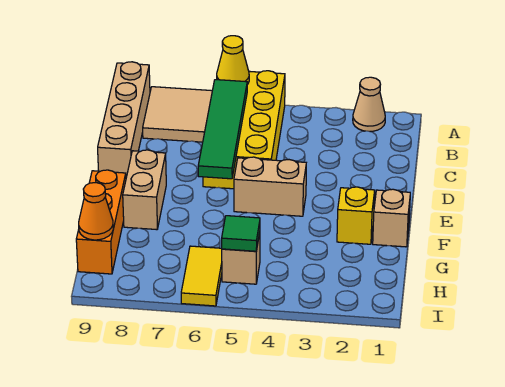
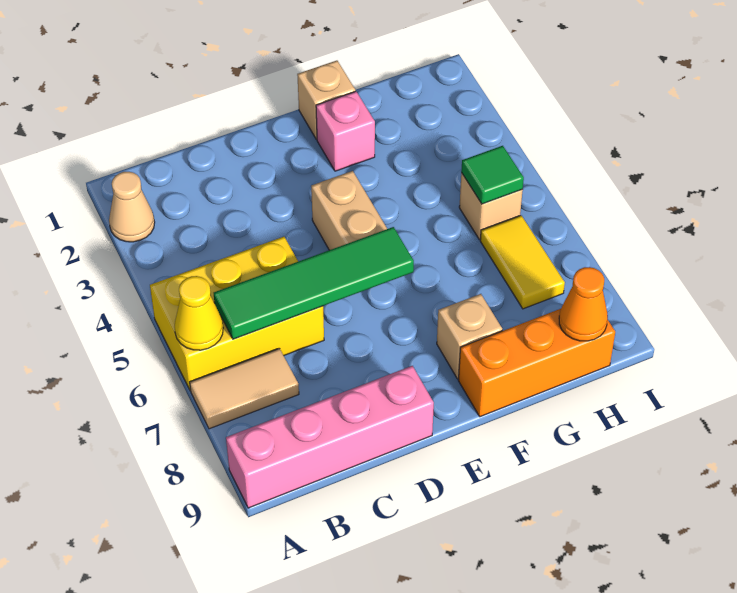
yellow 2x4 brick [203,71,285,189] -> yellow 2x3 brick [150,237,324,391]
tan 2x2 tile [143,87,212,142] -> tan 1x2 tile [190,348,299,429]
tan 1x4 brick [98,62,150,177] -> pink 1x4 brick [226,366,434,508]
tan 1x2 brick [123,150,166,230] -> tan 1x1 brick [437,294,502,379]
yellow 1x1 brick [337,187,375,244] -> pink 1x1 brick [316,91,375,171]
yellow 1x2 tile [181,246,222,306] -> yellow 1x2 tile turned to [480,215,565,309]

